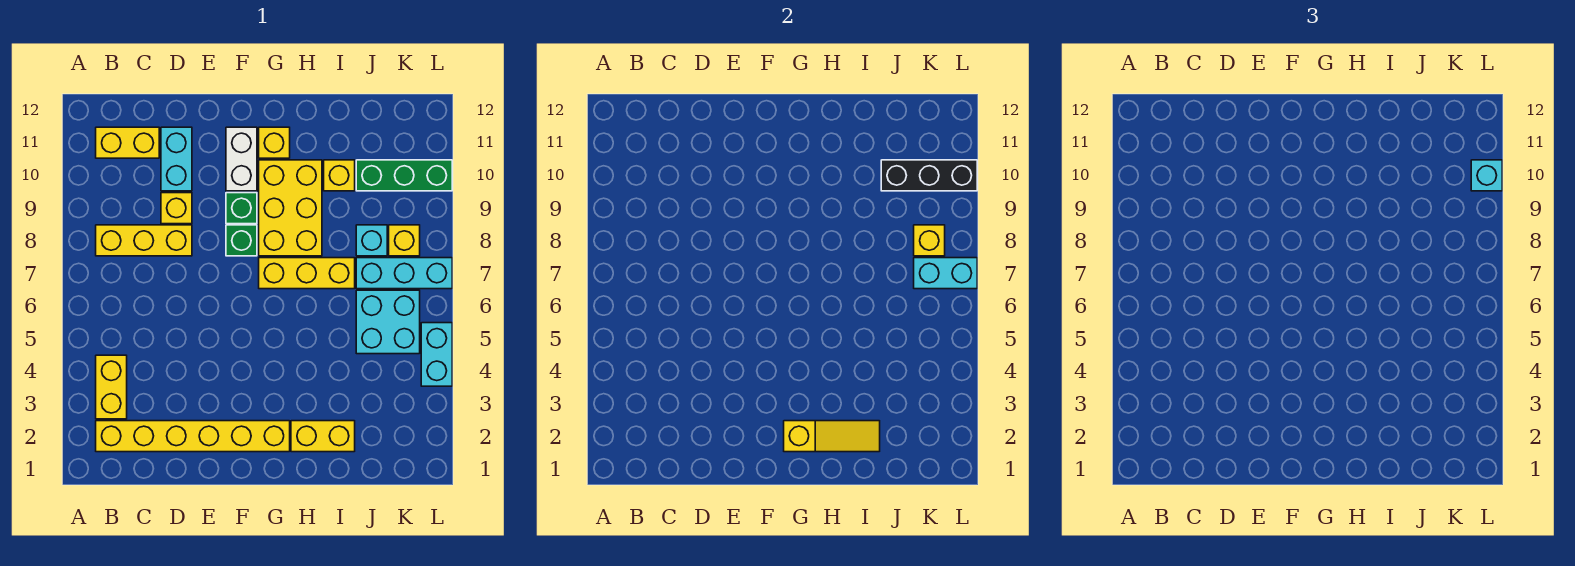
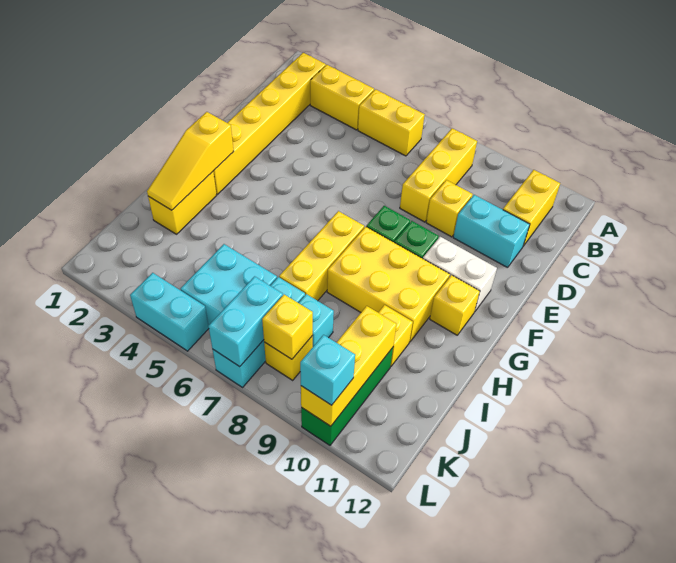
none -> yellow 1x2 brick [358,89,425,156]
black 1x3 brick [881,160,977,191] -> yellow 1x3 brick [301,306,396,426]

